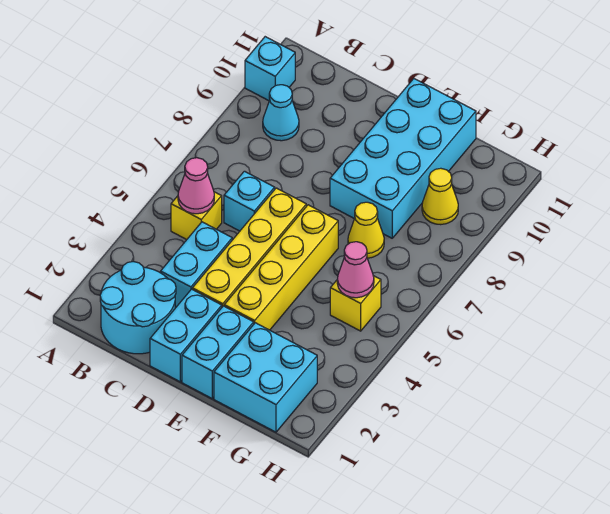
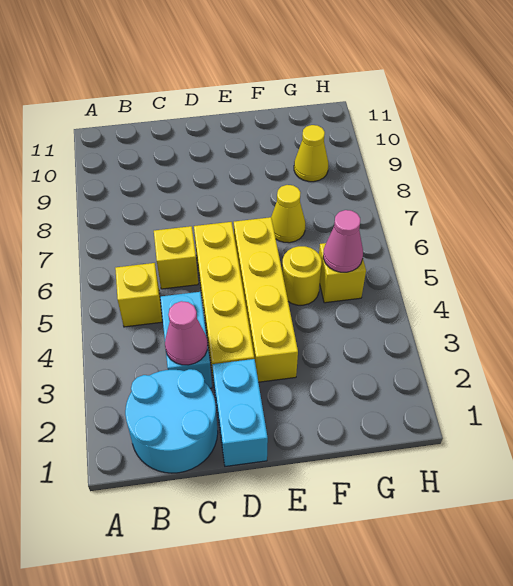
cyan 1x1 brick [245,37,295,101] -> none
pink 1x1 cone [178,158,214,214] -> pink 1x1 cone moved to [165,301,208,365]
cyan 1x1 cone [263,85,299,141] -> none
cyan 1x1 brick [224,171,275,231] -> yellow 1x1 brick [154,226,198,289]
cyan 1x2 brick [182,306,254,398] -> none
cyan 2x4 brick [330,79,476,238] -> none
cyan 2x2 brick [214,323,317,432] -> none
none -> yellow 1x1 round brick [282,246,322,305]

